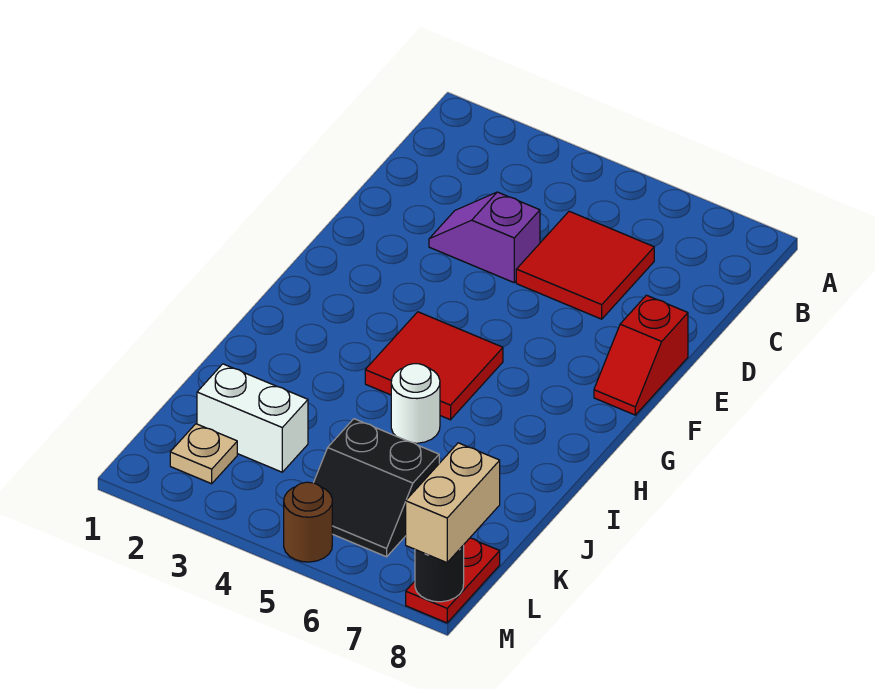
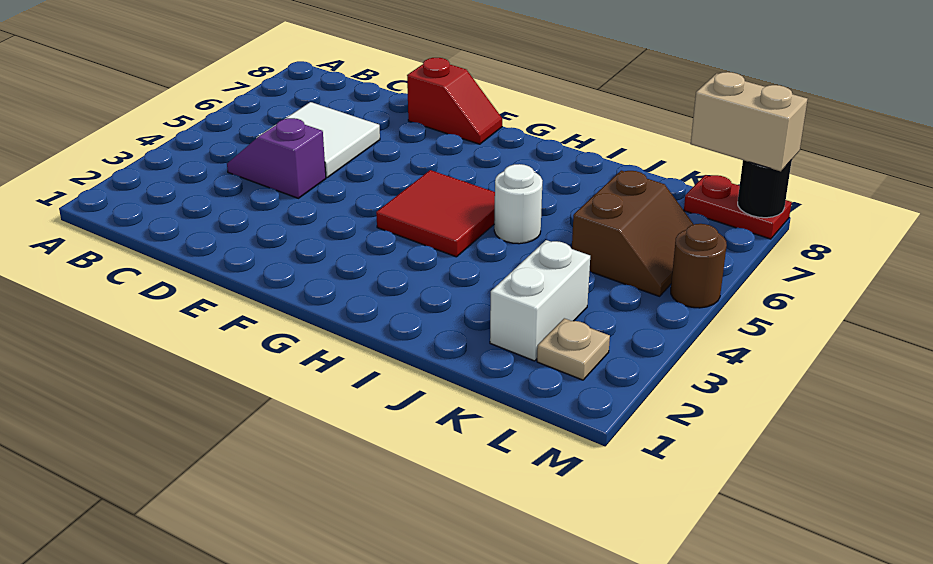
red 2x2 tile [516,211,654,319] -> white 2x2 tile [256,102,380,178]
purple 1x2 slope [429,192,540,282] -> purple 1x2 slope turned to [227,118,326,198]
black 2x2 slope [314,419,439,557] -> brown 2x2 slope [572,170,694,296]

